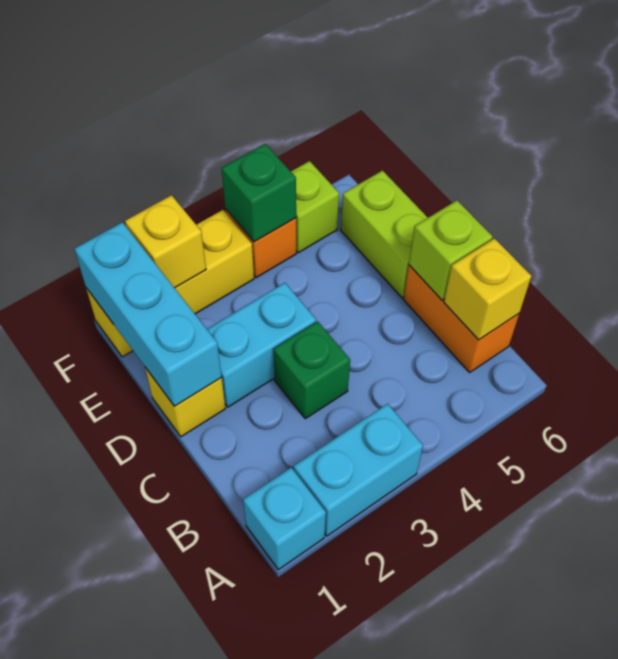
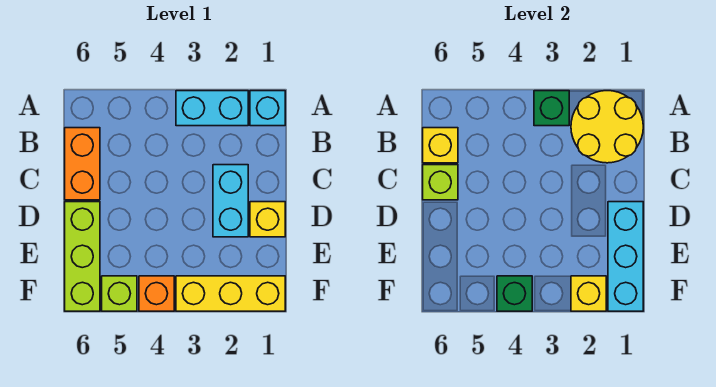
none -> yellow 2x2 round brick [571,91,643,163]
green 1x1 brick [274,321,350,419] -> green 1x1 brick moved to [534,91,569,126]
cyan 1x2 brick [207,283,316,407] -> cyan 1x2 brick turned to [213,165,248,237]
lime 1x2 brick [341,171,428,298] -> lime 1x3 brick [65,202,100,311]

